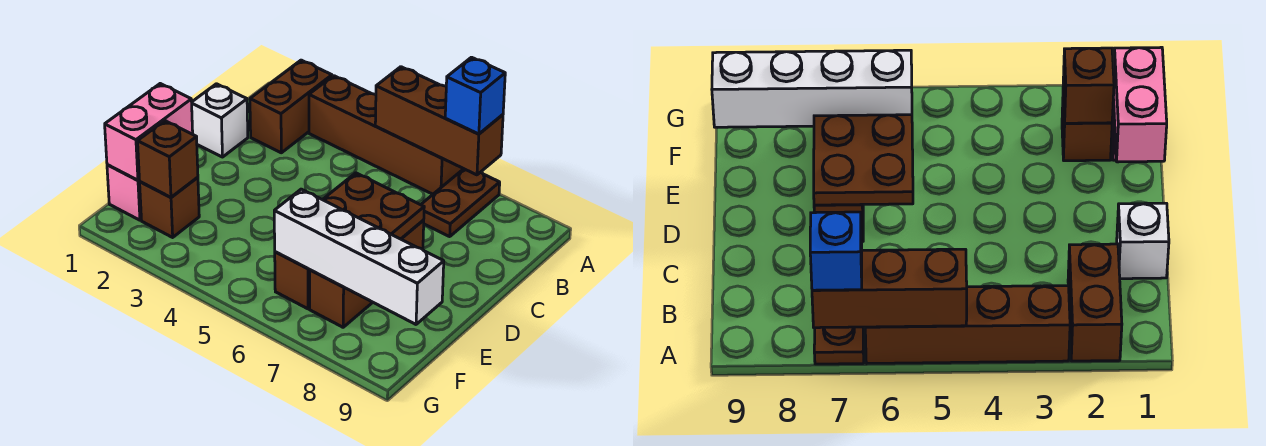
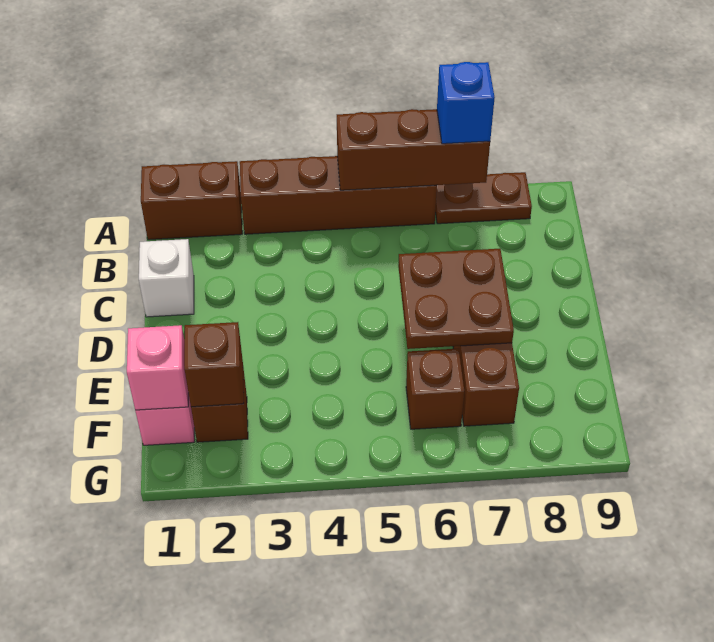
brown 1x2 brick [250,60,332,153] -> brown 1x2 brick turned to [141,161,242,240]
brown 1x2 plate [421,169,500,237] -> brown 1x2 plate turned to [435,172,532,224]
pink 1x2 brick [105,84,193,180] -> pink 1x1 brick [127,325,188,410]
white 1x4 brick [274,189,444,324] -> none

